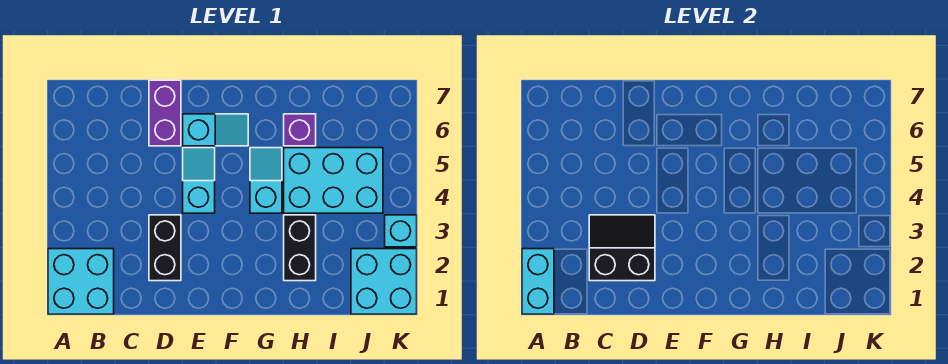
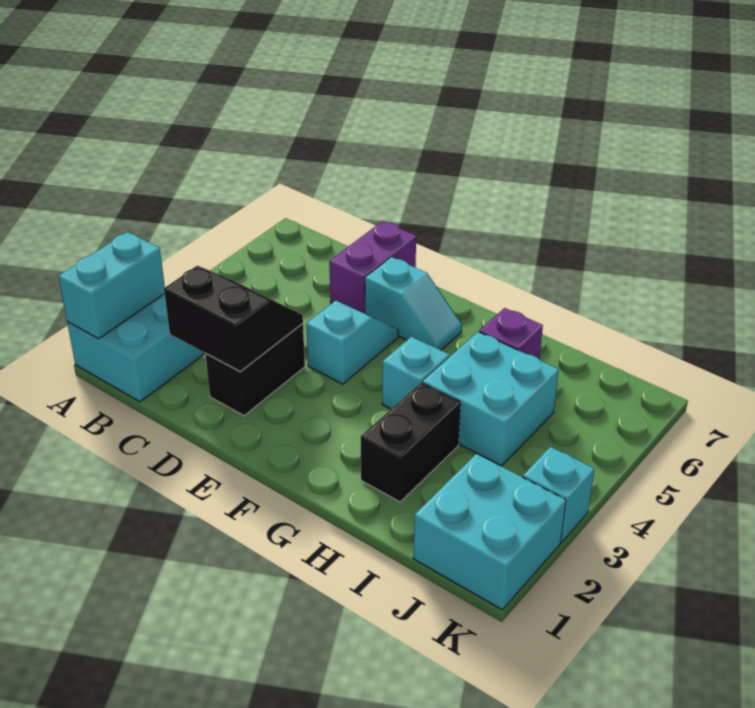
cyan 2x3 brick [284,148,383,213] -> cyan 2x2 brick [423,332,559,466]

